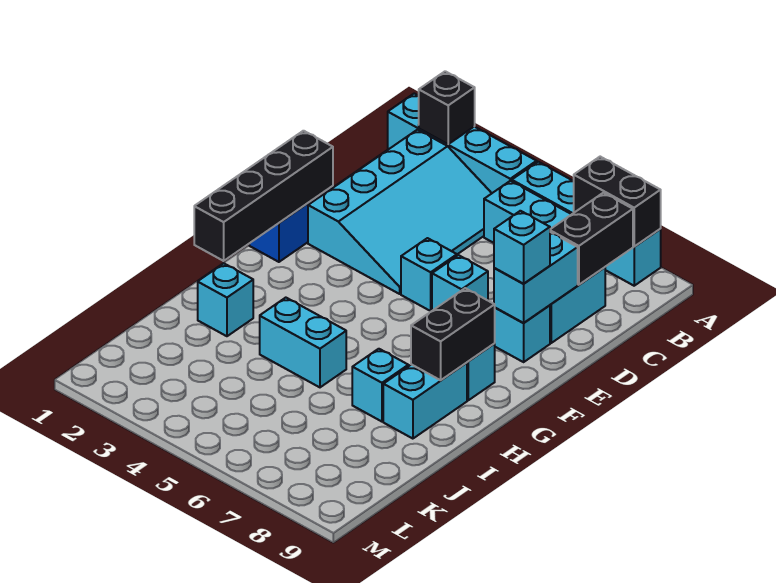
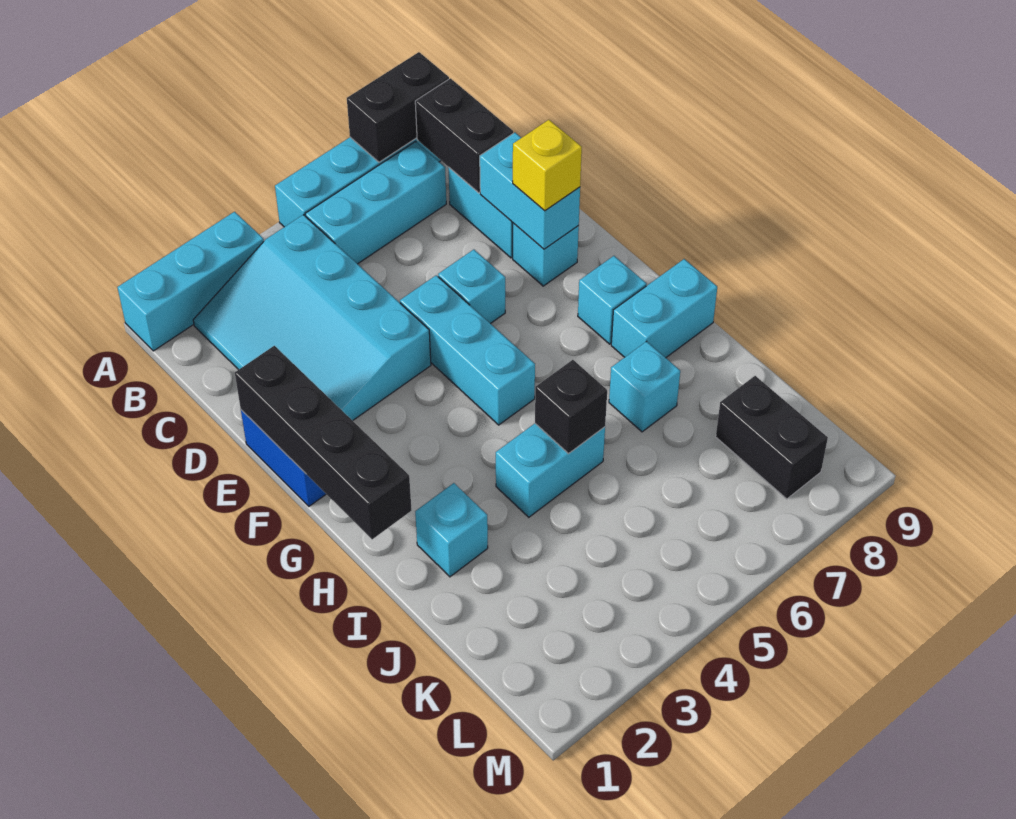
cyan 1x4 brick [388,94,537,193] -> cyan 1x3 brick [118,212,264,351]
black 1x1 brick [419,71,475,144] -> black 1x1 brick moved to [535,360,607,454]
cyan 3x4 slope [308,130,492,294] -> cyan 3x4 slope turned to [193,215,431,421]
cyan 1x1 brick [401,238,457,311] -> cyan 1x3 brick [400,275,535,425]
cyan 1x1 brick [494,211,550,284] -> yellow 1x1 brick [513,120,582,211]
black 1x2 brick [411,288,495,380] -> black 1x2 brick moved to [716,376,828,499]
cyan 1x2 brick [383,363,467,439] -> cyan 1x2 brick turned to [611,259,717,358]

